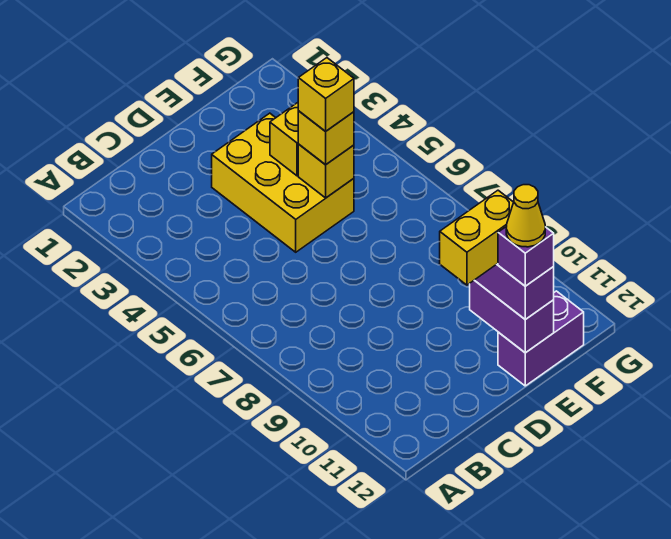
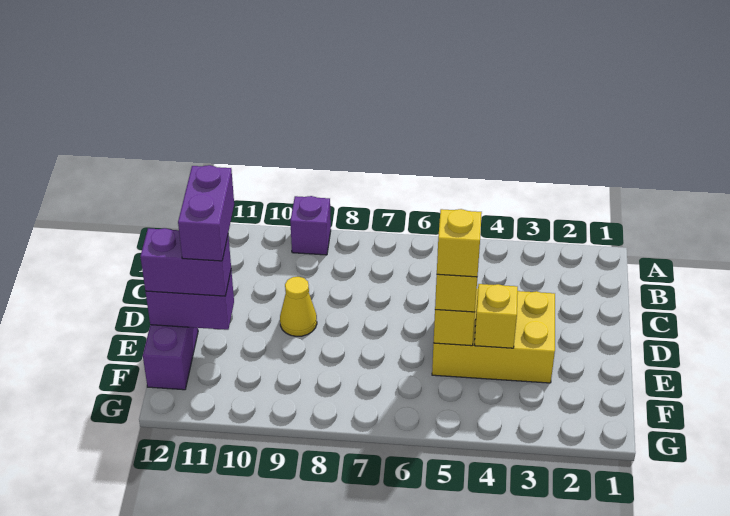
yellow 1x2 brick [440,190,514,285] -> purple 1x2 brick [178,165,234,261]
purple 1x1 brick [498,226,554,286] -> purple 1x1 brick moved to [290,196,331,255]
yellow 1x1 cone [506,185,545,247] -> yellow 1x1 cone moved to [280,277,317,336]

